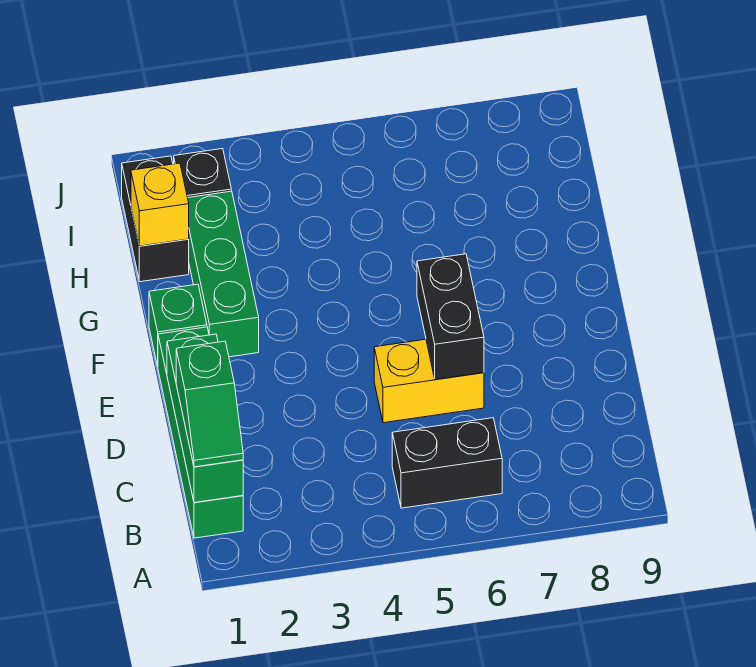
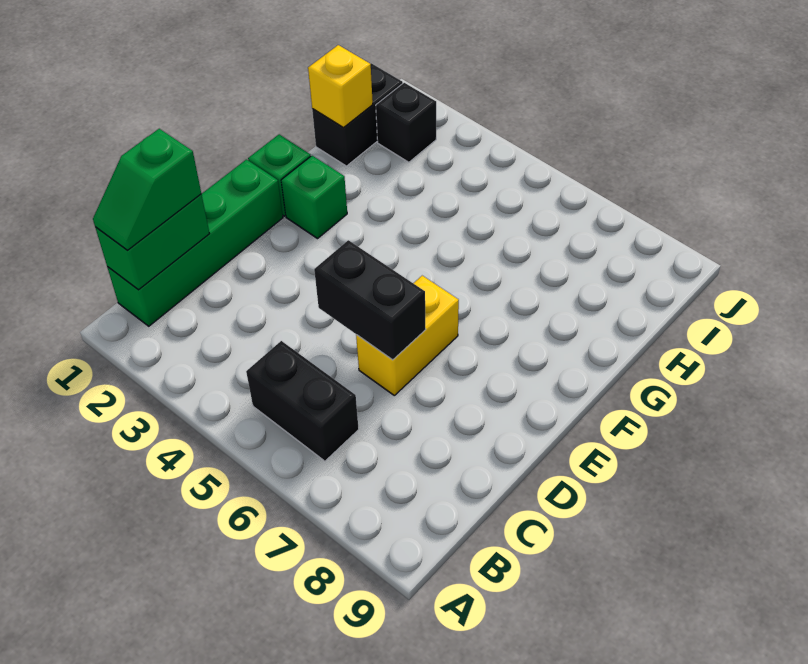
green 1x3 brick [167,334,243,503] -> green 1x2 brick [95,194,209,290]
yellow 1x2 brick [374,339,484,423] -> yellow 1x2 brick turned to [356,276,459,395]
black 1x2 brick [417,254,484,380] -> black 1x2 brick turned to [314,240,426,360]
green 1x3 brick [188,191,259,357] -> green 1x1 brick [281,156,347,239]

